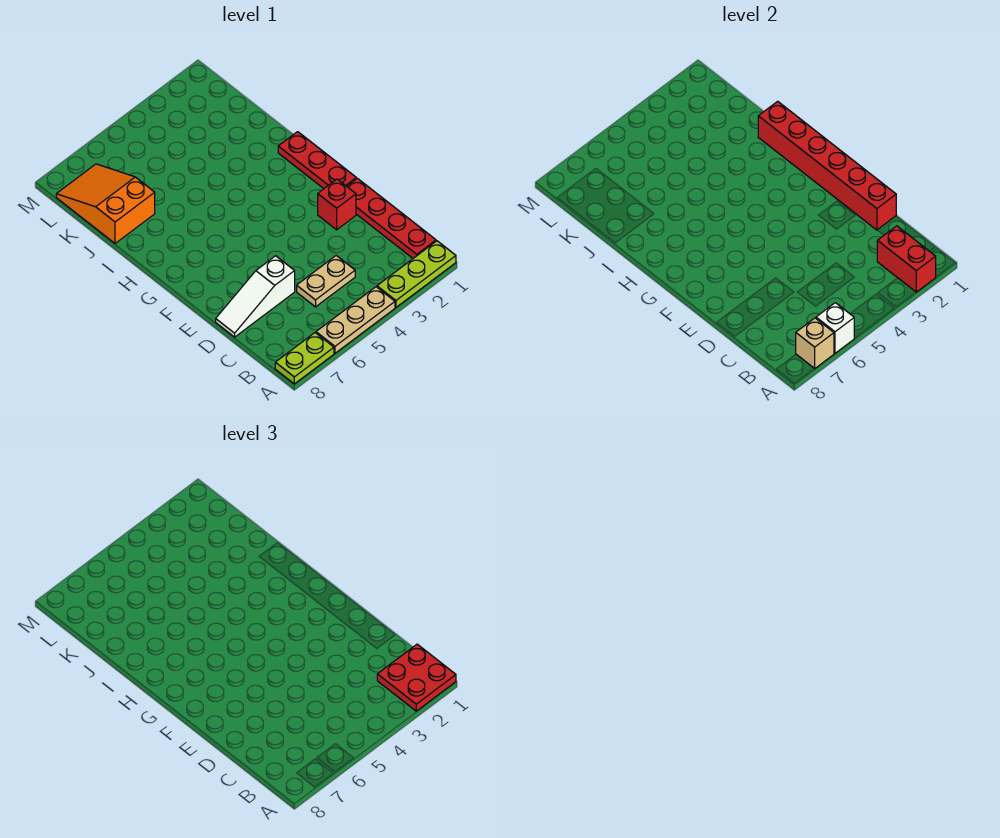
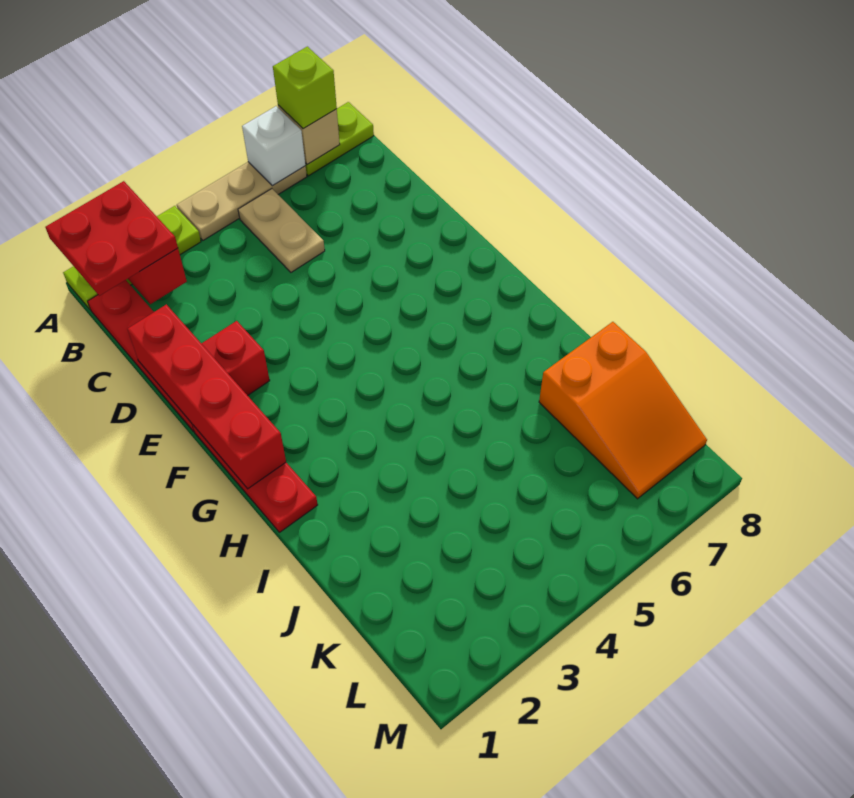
none -> lime 1x1 brick [273,47,337,129]
tan 1x2 plate [297,256,355,307] -> tan 1x2 plate turned to [238,189,325,272]
red 1x6 brick [758,101,896,230] -> red 1x4 brick [128,304,286,489]
white 1x3 slope [216,256,295,337] -> none

